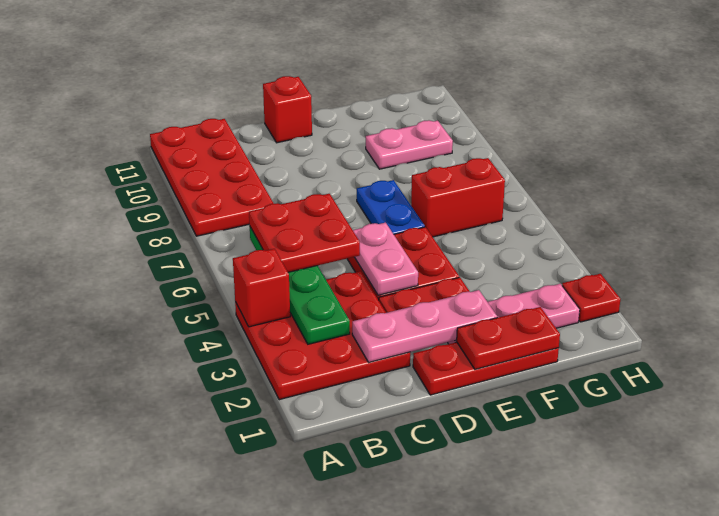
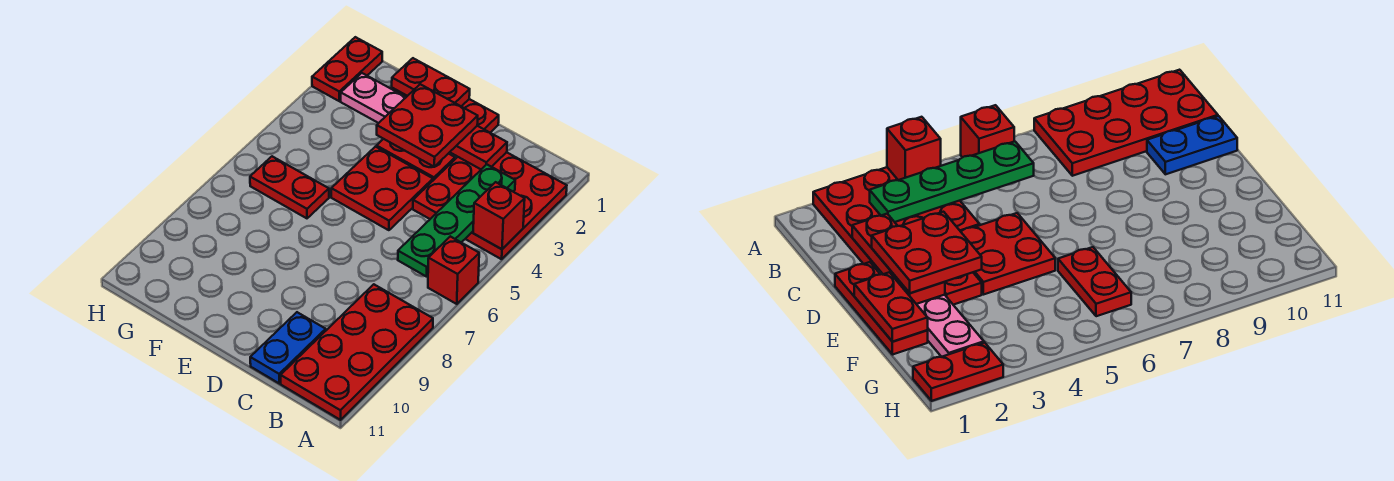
red 2x2 plate [249,194,360,272] -> red 2x2 plate moved to [377,84,478,167]
pink 1x3 plate [352,290,497,362] -> red 1x3 plate [450,126,507,169]
pink 1x2 plate [353,223,418,295] -> none
red 1x1 brick [263,76,312,143] -> red 1x1 brick moved to [428,236,479,304]
blue 1x2 plate [357,180,425,234] -> blue 1x2 plate moved to [250,312,326,383]
red 1x2 brick [411,158,505,237] -> red 1x2 plate [250,156,329,218]
pink 1x2 plate [366,120,453,169] -> none
red 1x1 plate [562,274,620,322] -> red 1x2 plate [312,37,382,101]

